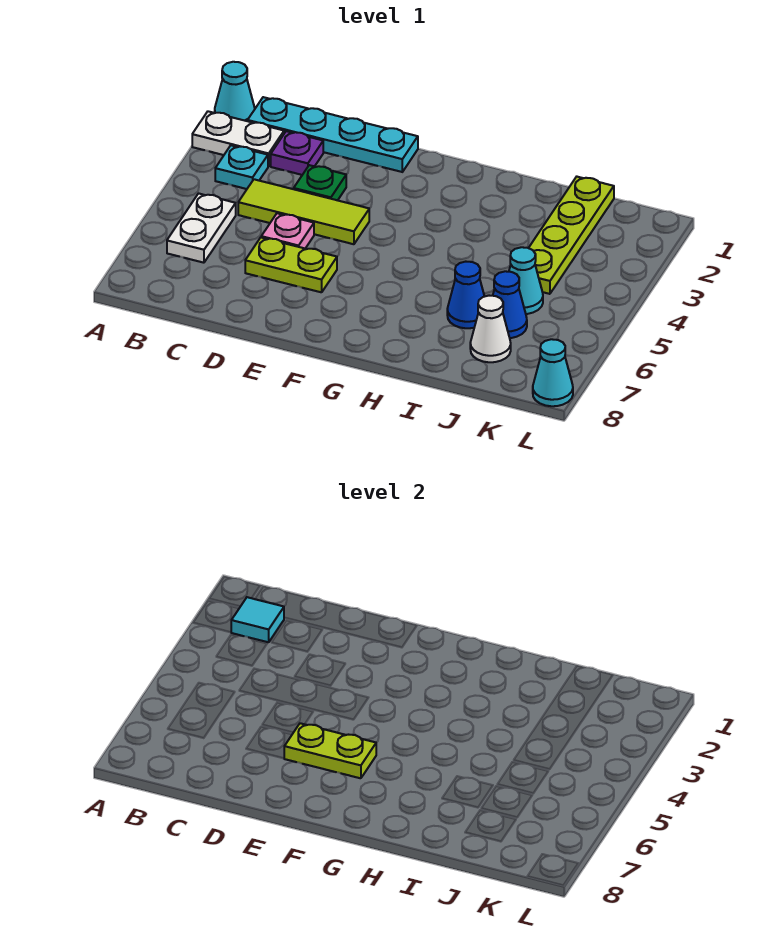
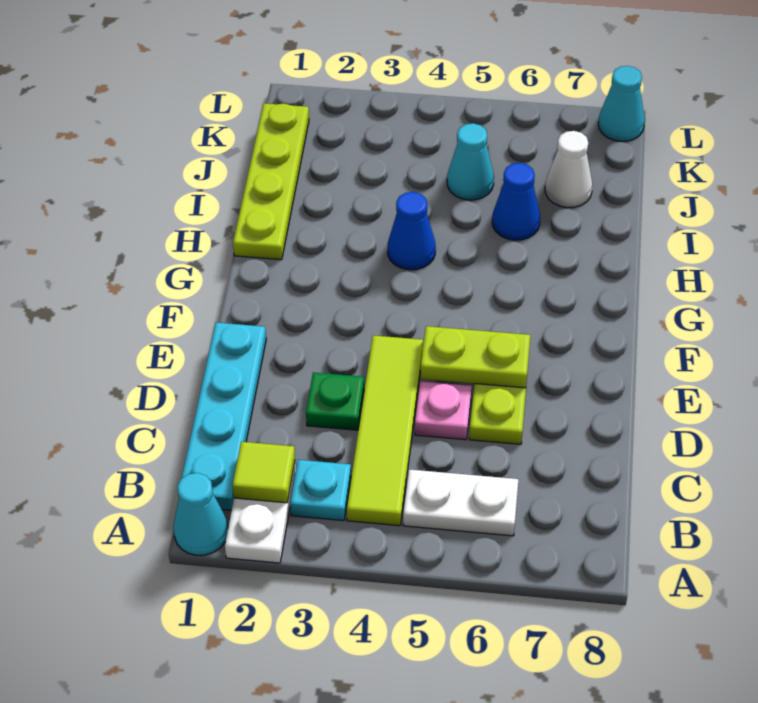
cyan 1x1 tile [231,597,284,642] -> lime 1x1 tile [233,442,295,503]
purple 1x1 plate [271,131,323,175] -> none
lime 1x3 tile [238,179,369,244] -> lime 1x4 tile [347,335,423,526]
lime 1x2 plate [284,723,376,778] -> lime 1x2 plate turned to [420,326,530,388]
lime 1x4 plate [529,177,614,294] -> lime 1x4 plate turned to [233,103,309,260]
blue 1x1 cone [493,271,527,338] -> blue 1x1 cone moved to [388,192,436,270]

